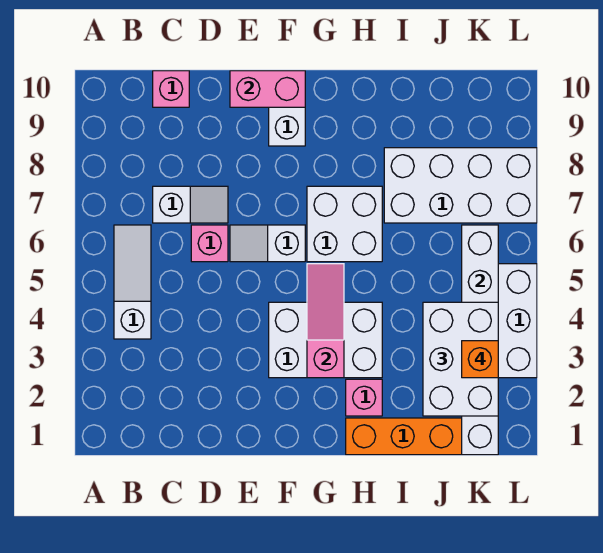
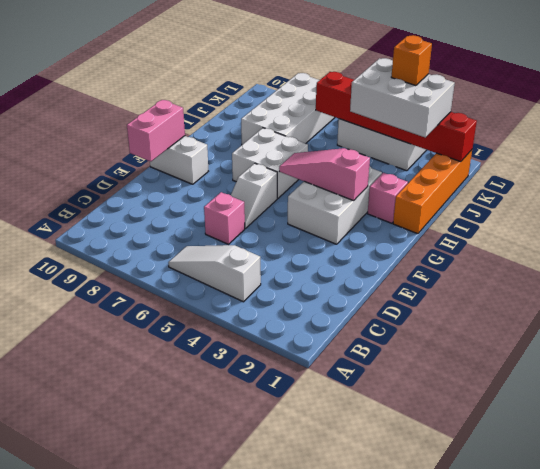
white 1x2 slope [153,186,228,223] -> none
pink 1x1 brick [153,71,189,107] -> none
white 1x6 brick [462,225,498,455] -> red 1x6 brick [316,72,477,162]

